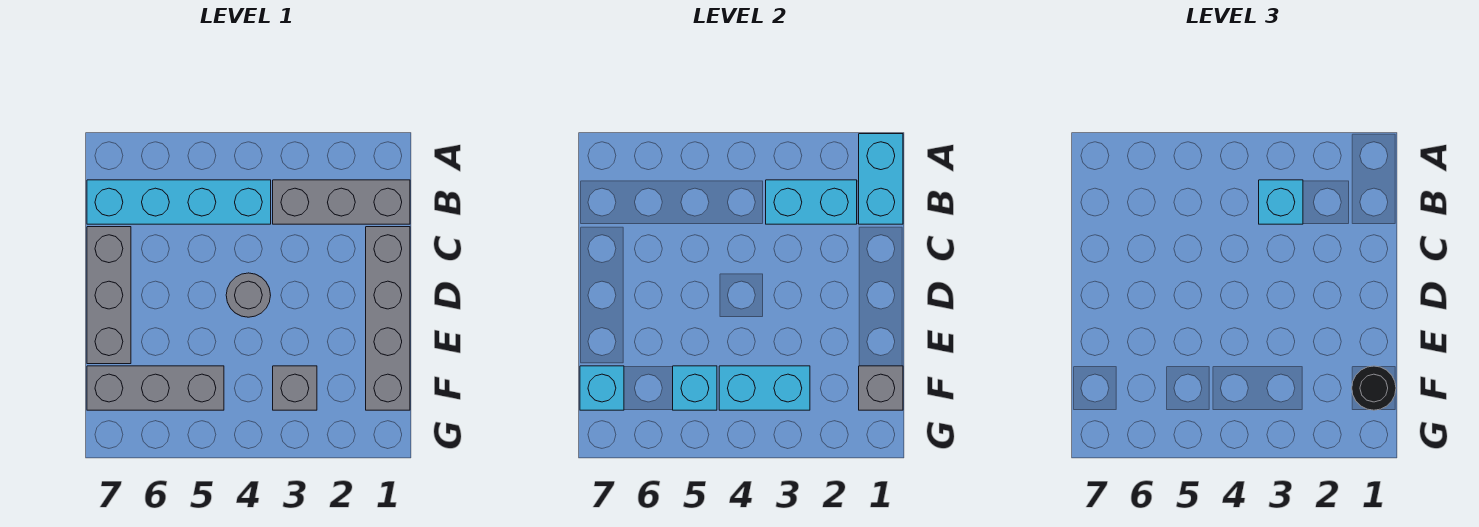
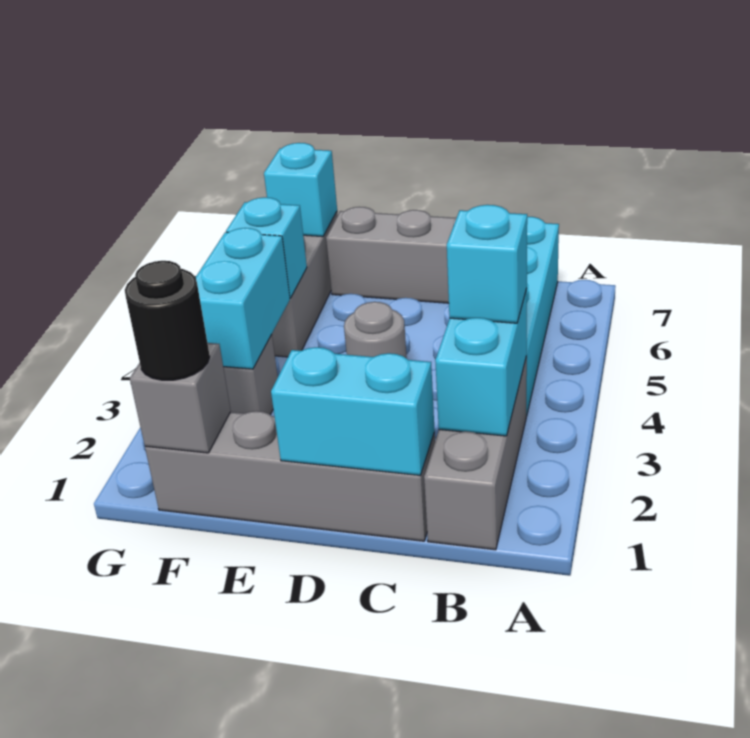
cyan 1x2 brick [859,134,903,224] -> cyan 1x2 brick moved to [271,347,435,476]

